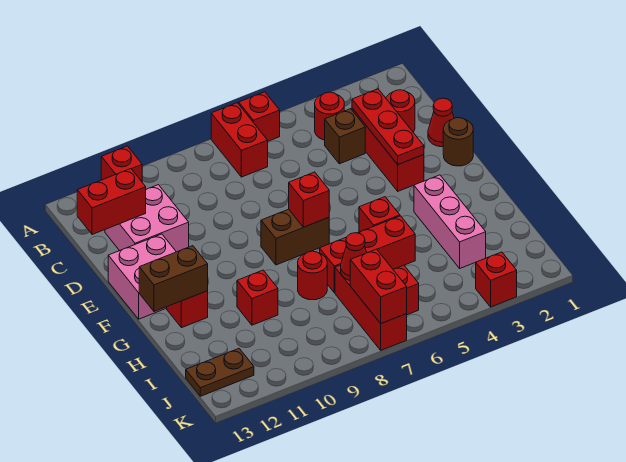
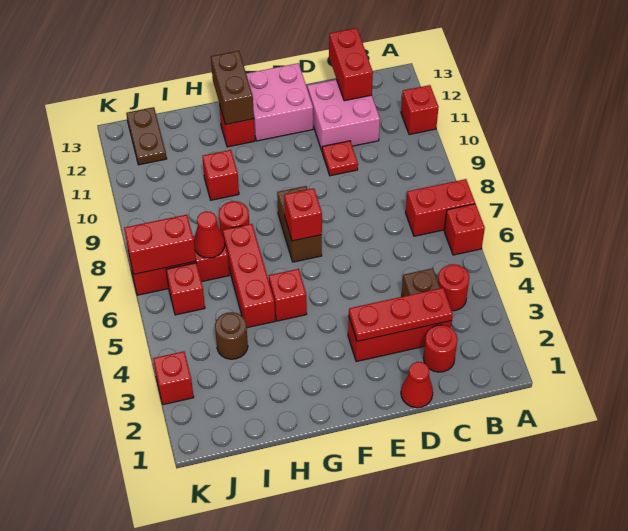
none -> red 1x1 plate [322,141,358,176]
brown 1x1 round brick [443,118,473,166] -> brown 1x1 round brick moved to [215,312,248,359]
pink 1x3 brick [414,175,486,268] -> none

